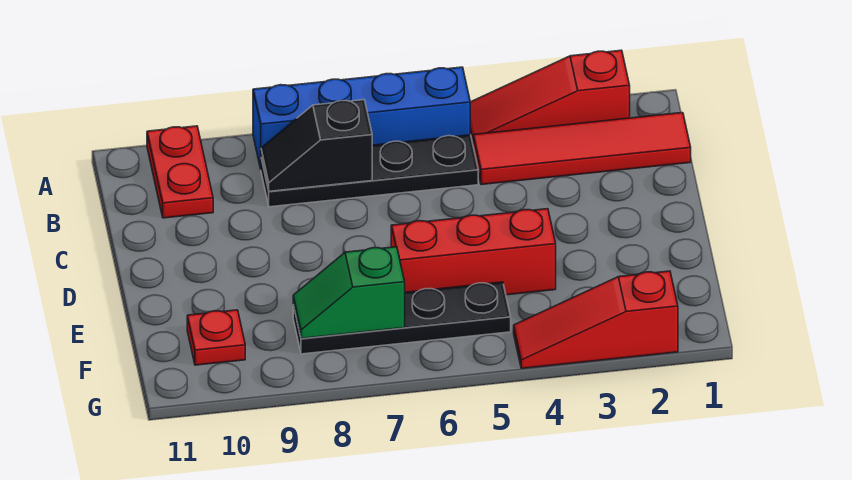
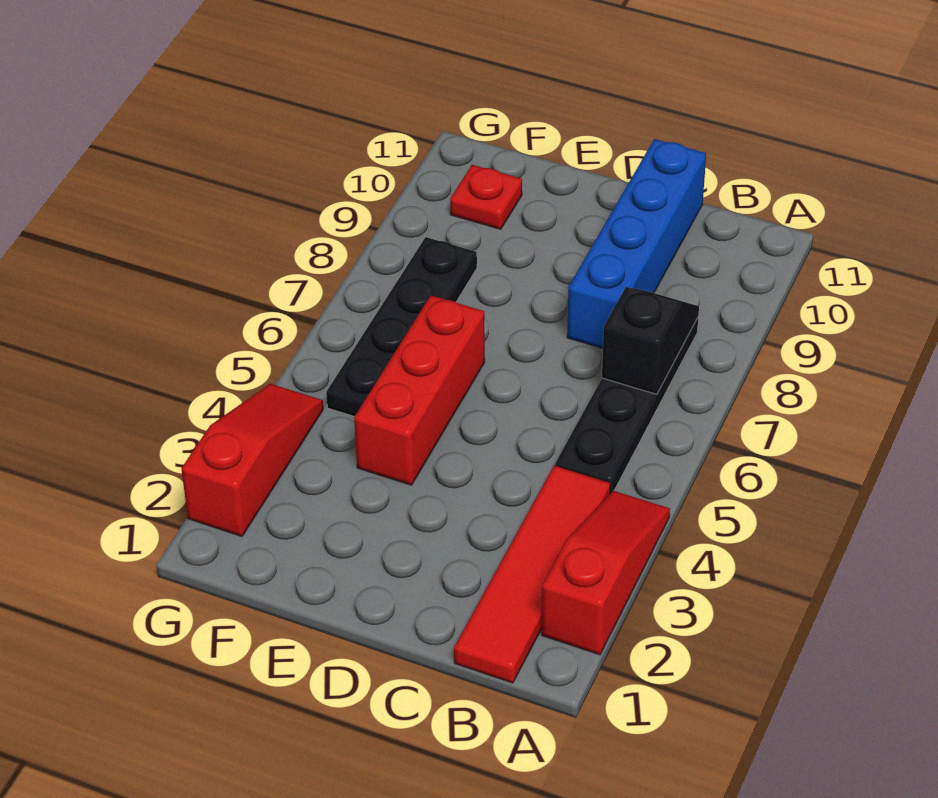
blue 1x4 brick [253,67,470,169] -> blue 1x4 brick moved to [567,139,706,348]
red 1x2 plate [147,126,213,218] -> none
green 1x2 slope [293,247,405,339] -> none

